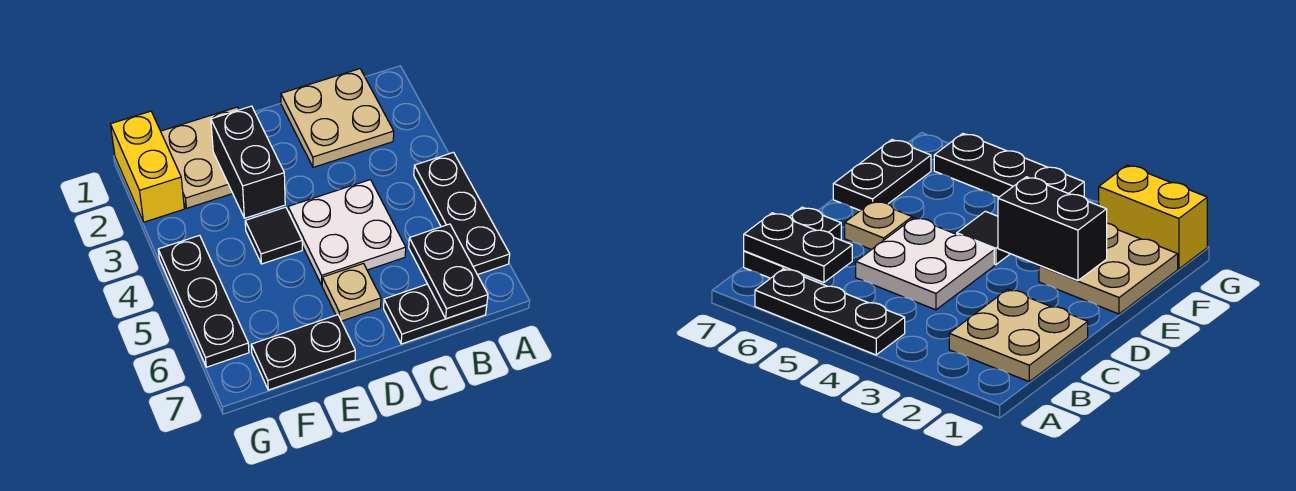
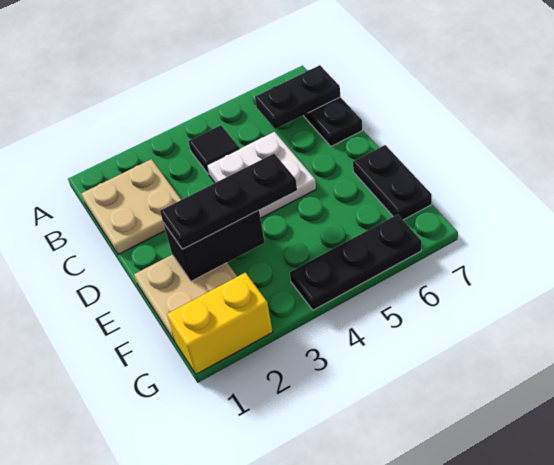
black 1x3 plate [414,152,510,275] -> black 1x3 plate moved to [160,154,297,249]
tan 1x1 plate [322,263,381,321] -> none
black 1x1 tile [245,207,302,264] -> black 1x1 tile moved to [188,125,239,174]

